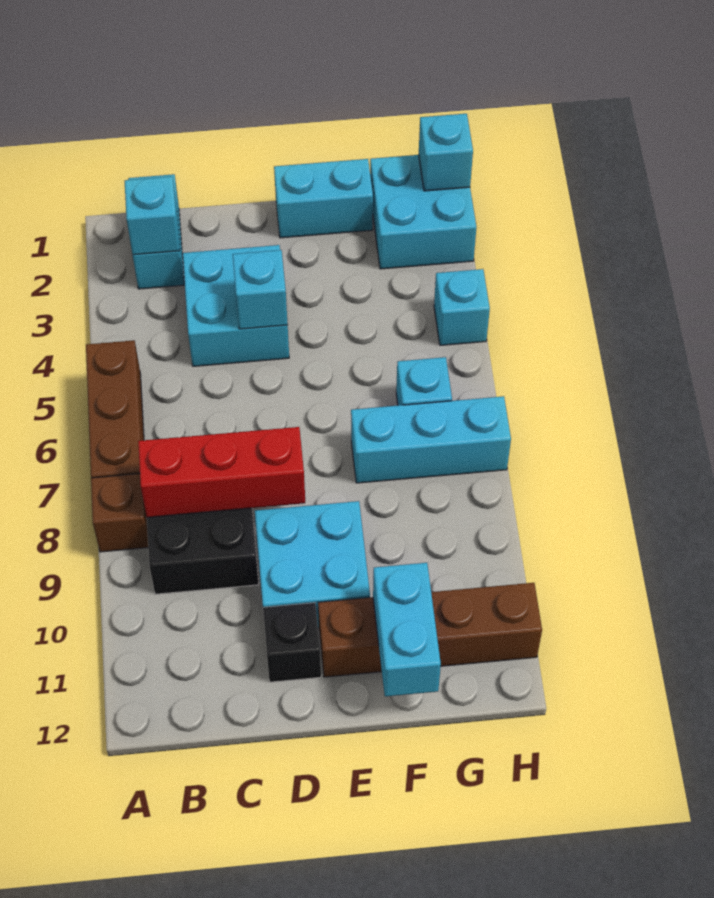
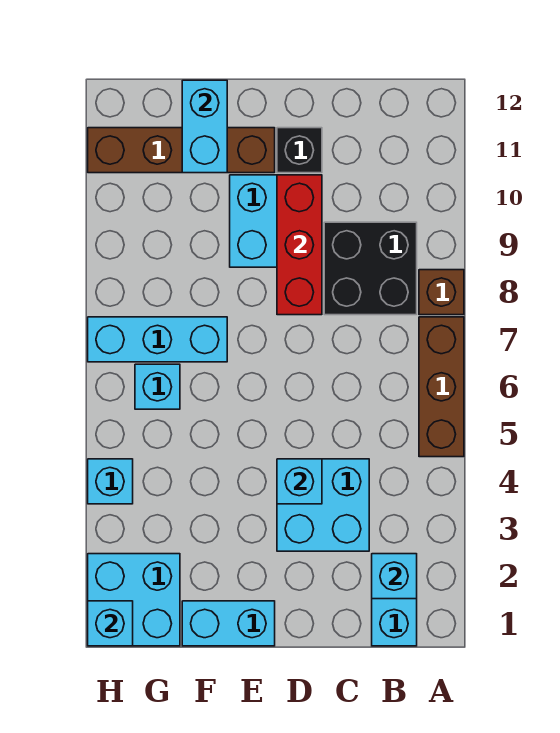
red 1x3 brick [138,427,305,517] -> red 1x3 brick turned to [277,175,322,315]

